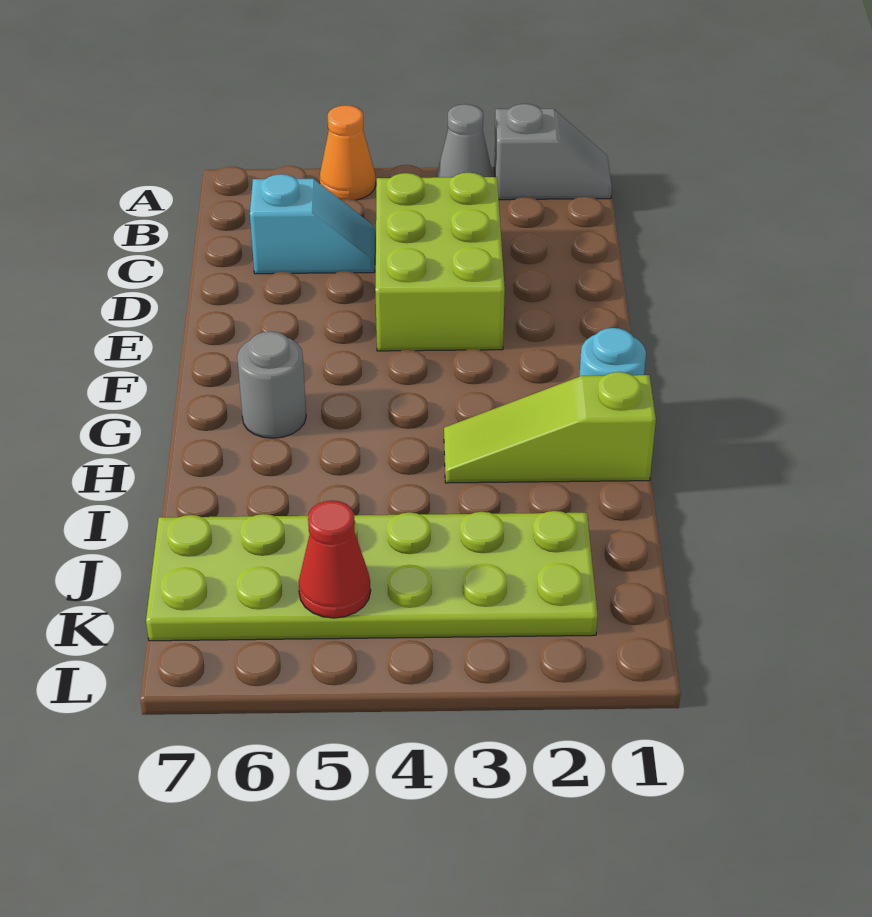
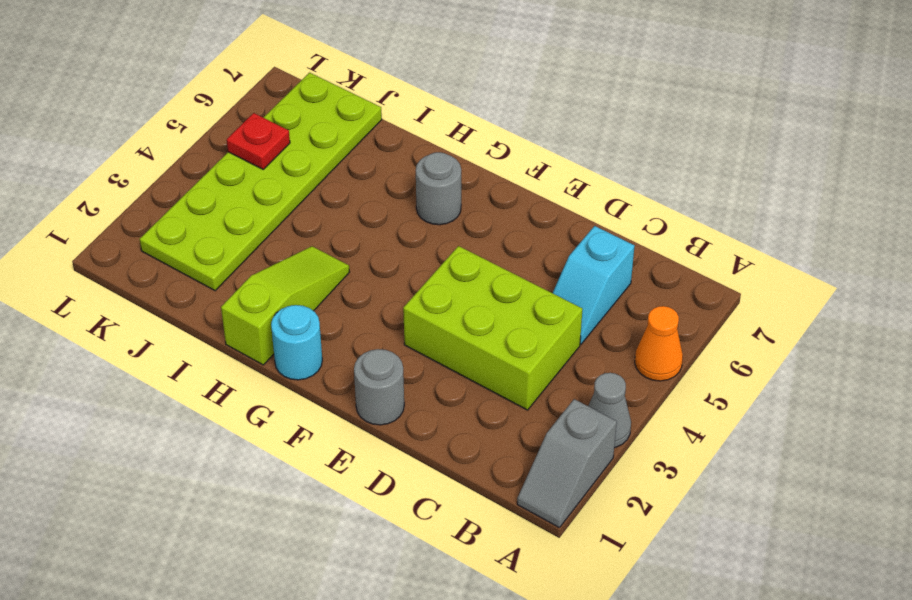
none -> grey 1x1 round brick [354,349,404,425]
red 1x1 cone [299,501,371,618] -> red 1x1 plate [227,113,290,169]

